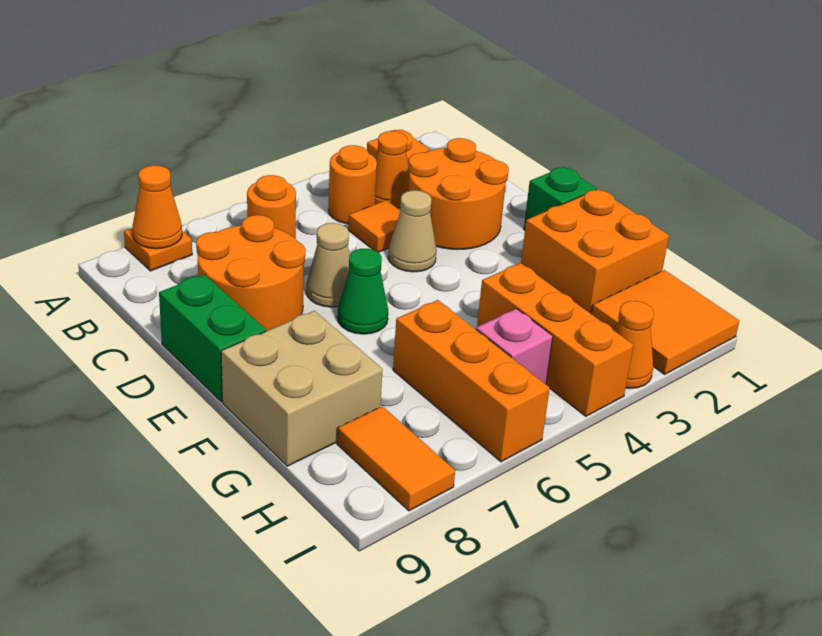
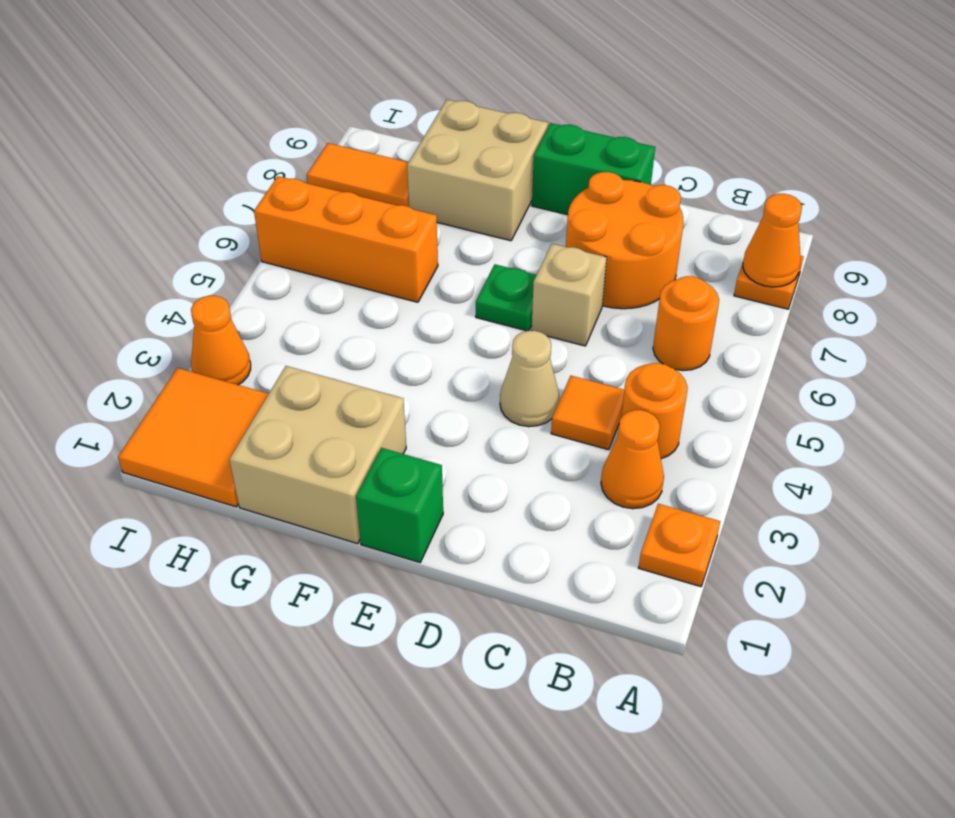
orange 2x2 round brick [408,138,509,249] -> none
tan 1x1 cone [306,223,350,307] -> tan 1x1 brick [532,244,607,346]
green 1x1 cone [337,249,388,334] -> green 1x1 plate [476,264,536,331]
orange 2x2 brick [521,189,669,314] -> tan 2x2 brick [229,366,406,544]
orange 1x3 brick [477,263,633,416] -> none
pink 1x1 brick [476,309,553,384] -> none

